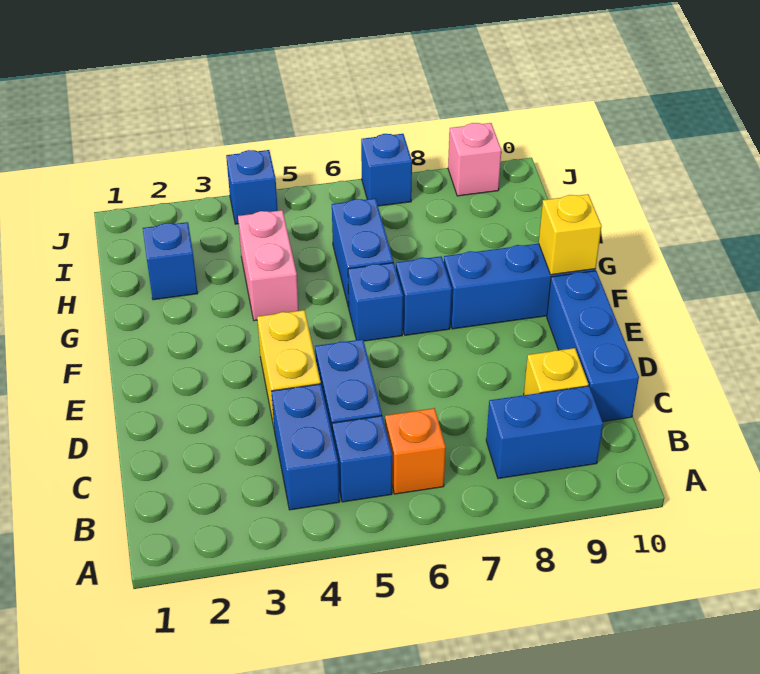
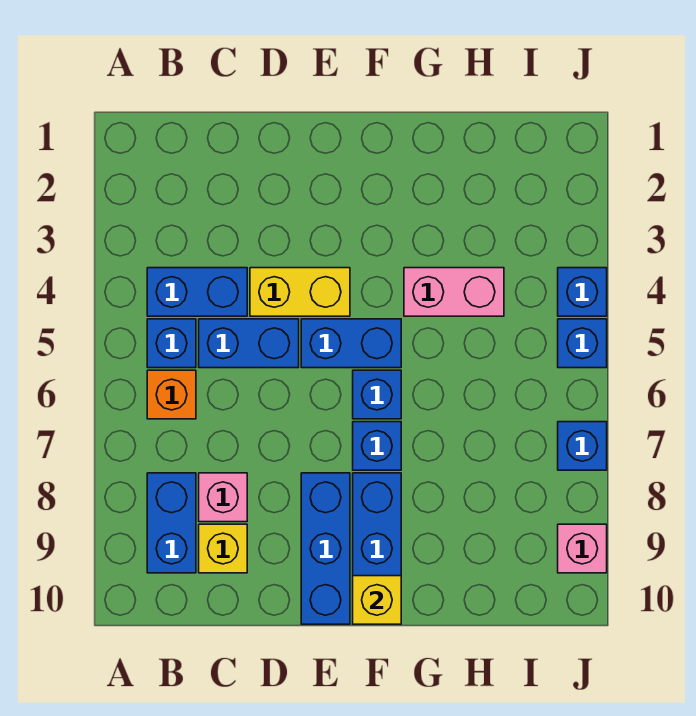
none -> pink 1x1 brick [199,473,247,522]
blue 1x3 brick [547,271,639,422] -> blue 1x3 brick turned to [301,473,350,624]
blue 1x2 brick [332,198,393,308] -> blue 1x2 brick moved to [301,319,401,368]
blue 1x1 brick [143,222,198,300] -> blue 1x1 brick moved to [558,319,607,368]

